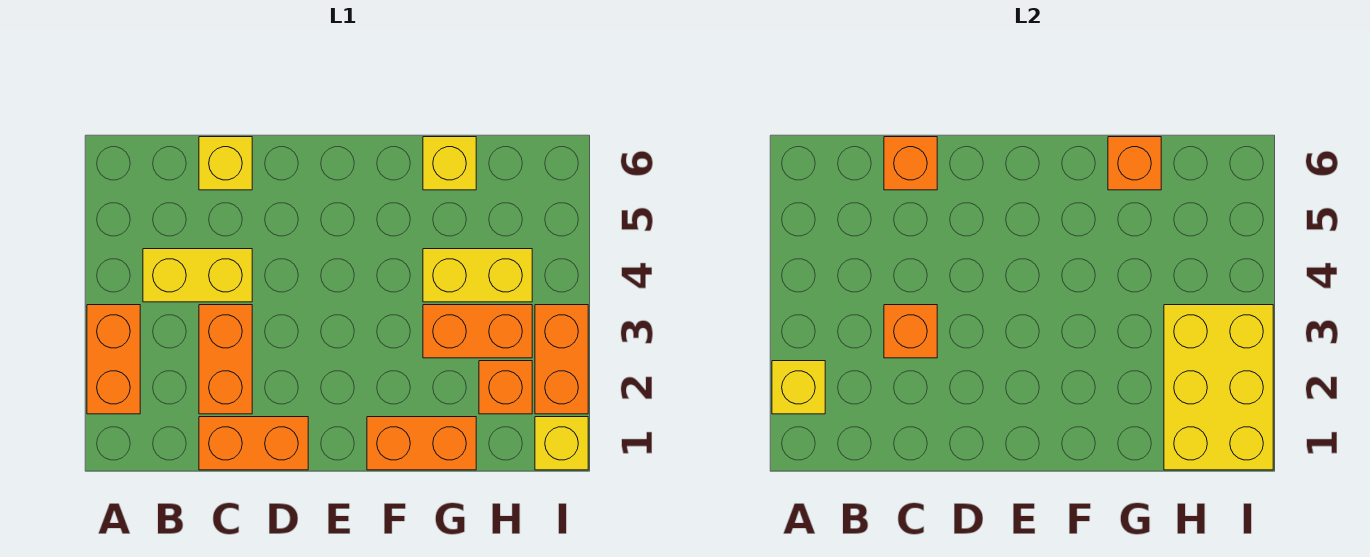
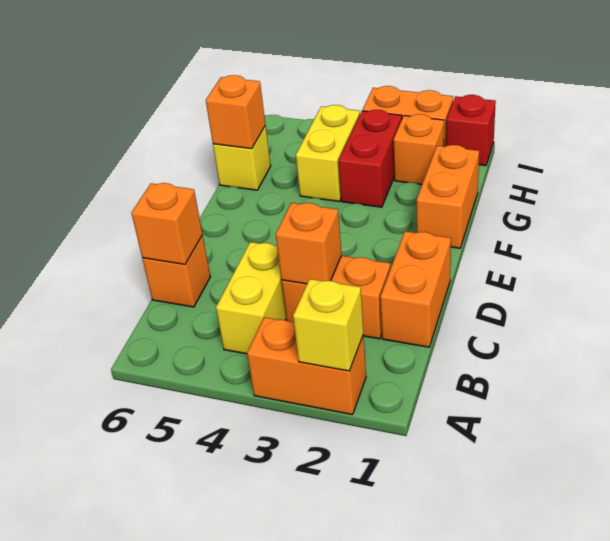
yellow 1x1 brick [199,137,252,190] -> orange 1x1 brick [142,235,210,307]
orange 1x2 brick [423,305,532,358] -> red 1x2 brick [339,110,402,207]
yellow 2x3 brick [1164,305,1273,470] -> none
yellow 1x1 brick [535,417,588,470] -> red 1x1 brick [446,95,496,166]

